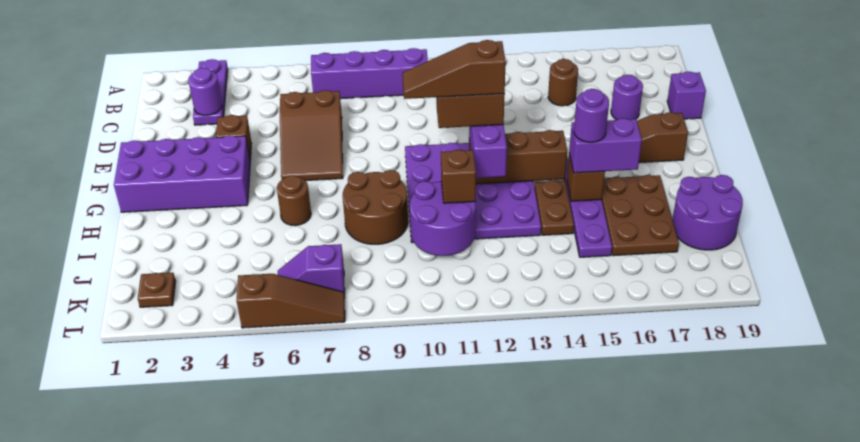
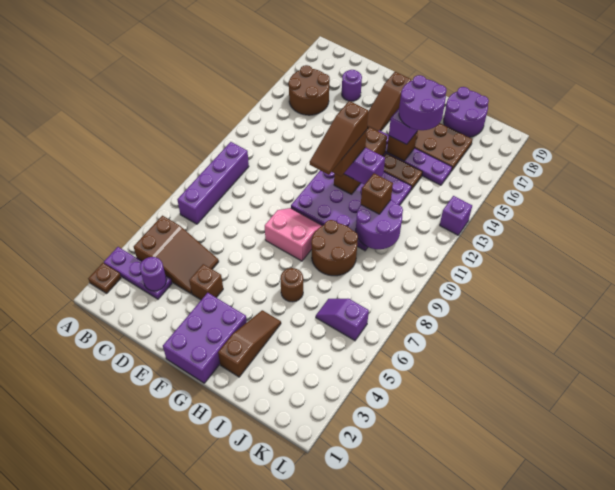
brown 1x1 round brick [548,59,578,106] -> brown 2x2 round brick [288,65,330,115]
brown 2x3 slope [280,90,343,181] -> brown 2x3 slope moved to [134,216,219,294]
purple 1x1 brick [667,71,706,119] -> purple 1x1 brick moved to [440,196,472,235]
purple 2x4 brick [114,135,250,212] -> purple 2x3 brick [163,293,247,383]
none -> pink 2x2 slope [265,208,322,261]
purple 1x1 round brick [574,89,609,142] -> purple 2x2 round brick [399,75,446,130]
brown 1x1 plate [138,273,176,307] -> brown 1x1 plate moved to [88,263,121,293]
purple 1x2 slope [278,244,345,294] -> purple 1x2 slope turned to [316,299,369,341]
brown 1x3 slope [236,274,345,328] -> brown 1x3 slope moved to [218,310,281,377]

